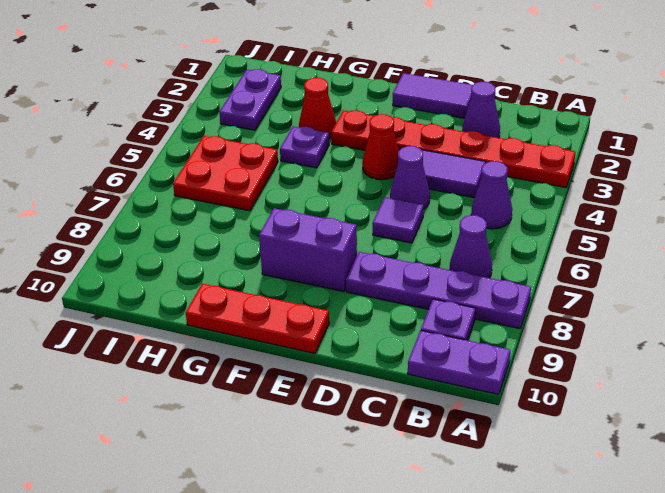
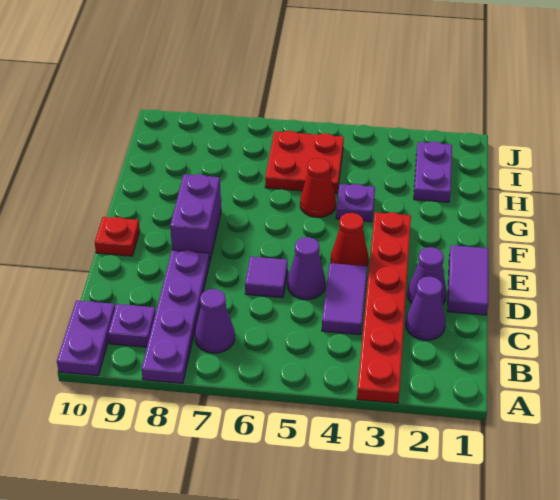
purple 1x1 cone [471,161,512,229] -> purple 1x1 cone moved to [408,247,447,304]
red 1x3 plate [186,284,329,354] -> red 1x1 plate [95,217,140,256]
red 1x1 cone [299,78,336,138] -> red 1x1 cone moved to [300,158,336,217]
purple 1x2 plate [219,69,281,130] -> purple 1x2 plate turned to [414,142,452,202]

